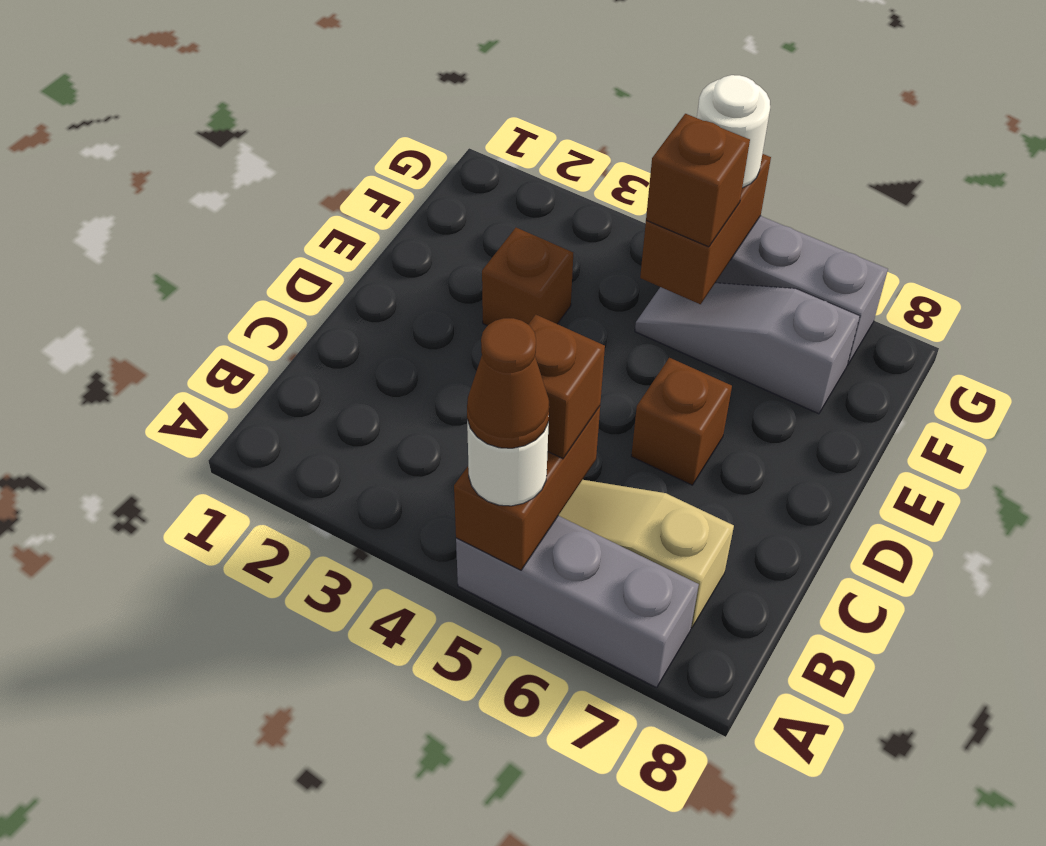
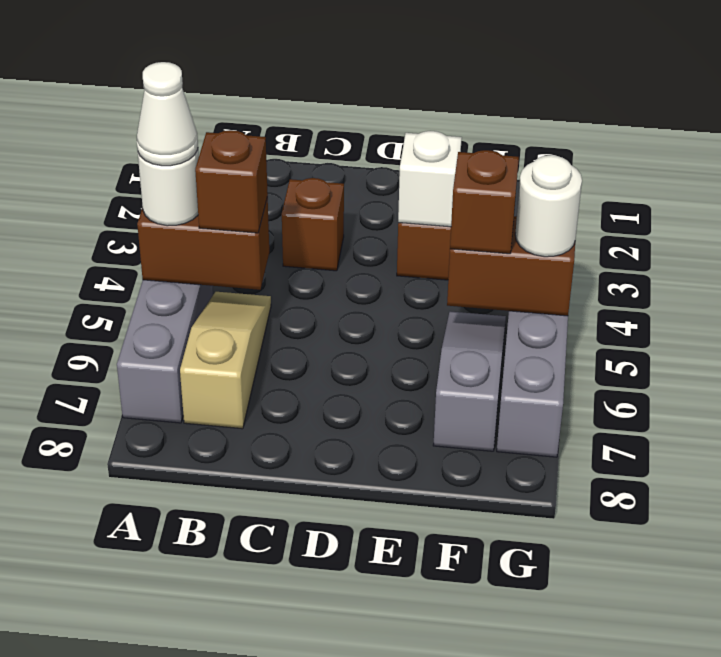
brown 1x1 cone [467,318,549,448] -> white 1x1 cone [137,62,198,166]
brown 1x1 brick [631,358,732,485] -> brown 1x1 brick moved to [282,178,344,271]
none -> white 1x1 brick [398,131,462,227]

